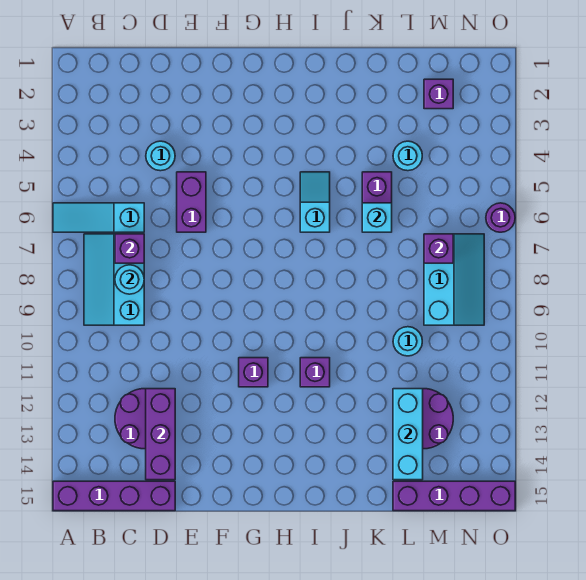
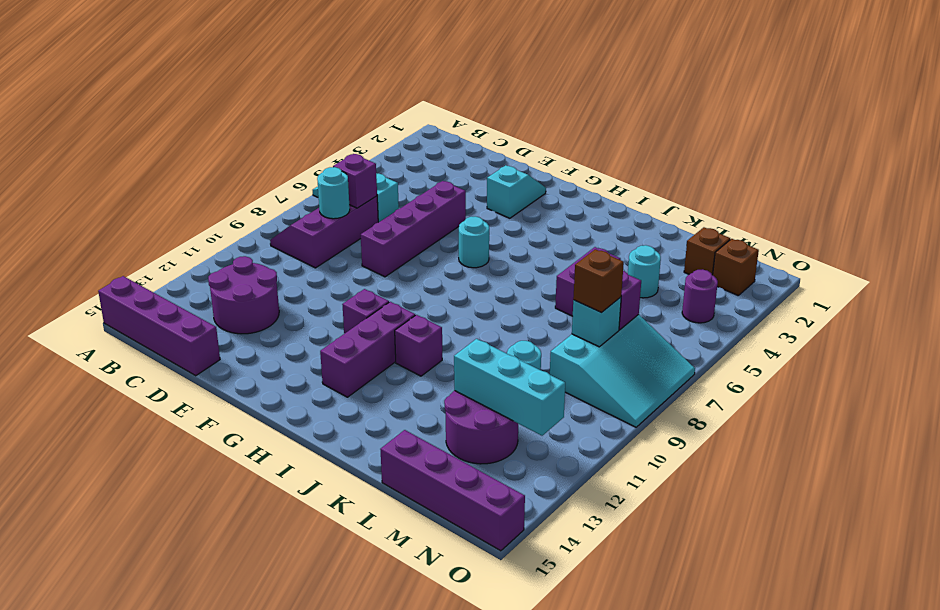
cyan 2x3 slope [84,234,144,325] -> purple 2x3 slope [270,196,378,268]
cyan 1x1 round brick [146,141,175,171] -> cyan 1x1 round brick moved to [459,216,489,268]
purple 1x3 brick [146,389,175,480] -> purple 1x3 brick moved to [320,302,415,397]
purple 1x2 brick [177,172,206,232] -> purple 1x4 brick [361,181,466,277]
cyan 1x2 slope [300,172,330,232] -> cyan 1x2 slope moved to [487,165,546,218]
cyan 1x1 brick [362,203,392,232] -> cyan 1x1 brick moved to [572,297,621,347]
cyan 1x3 brick [393,389,423,480] -> cyan 1x3 brick turned to [454,339,565,436]
purple 1x1 brick [424,79,453,109] -> brown 1x1 brick [684,227,730,275]
cyan 2x3 slope [424,234,484,325] -> cyan 3x3 slope [550,314,695,427]
none -> brown 1x1 brick [573,249,624,313]
none -> brown 1x1 brick [713,239,759,295]
purple 1x1 round brick [486,203,515,232] -> purple 1x1 round brick moved to [682,269,718,323]

